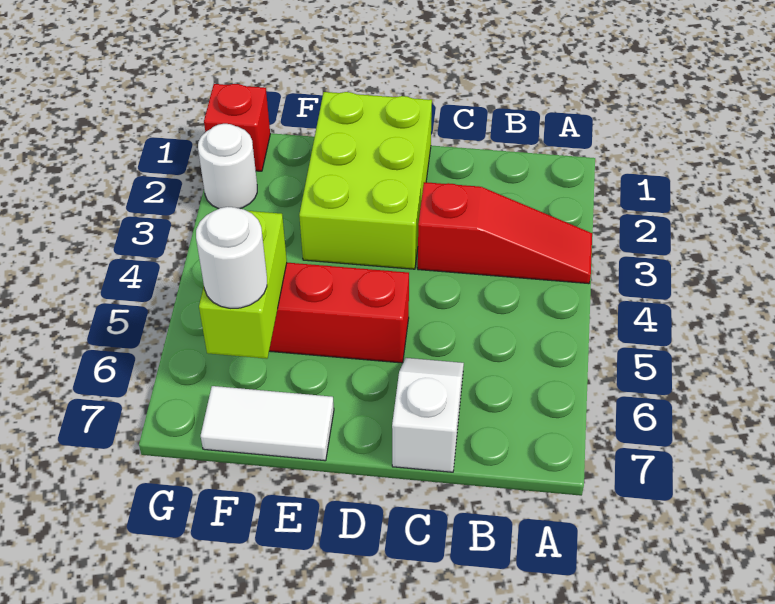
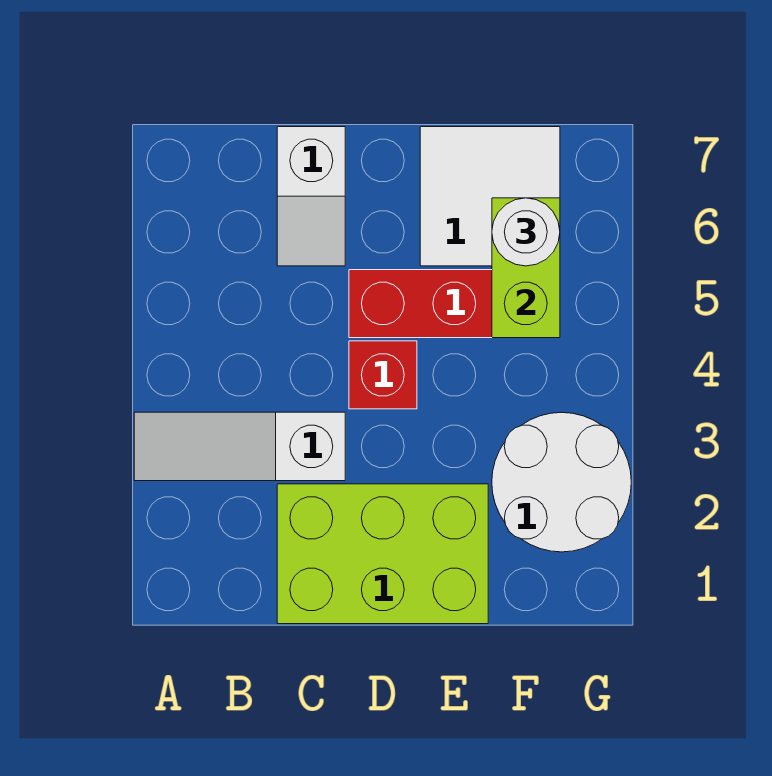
red 1x3 slope [418,182,592,284] -> white 1x3 slope [134,412,345,481]
lime 2x3 brick [299,92,432,269] -> lime 2x3 brick turned to [277,484,488,624]
white 1x2 tile [201,386,334,461] -> white 2x2 tile [420,127,560,266]
red 1x1 brick [204,84,270,171] -> red 1x1 brick moved to [349,341,417,409]
white 1x1 round brick [198,124,257,209] -> white 2x2 round brick [492,412,631,552]

